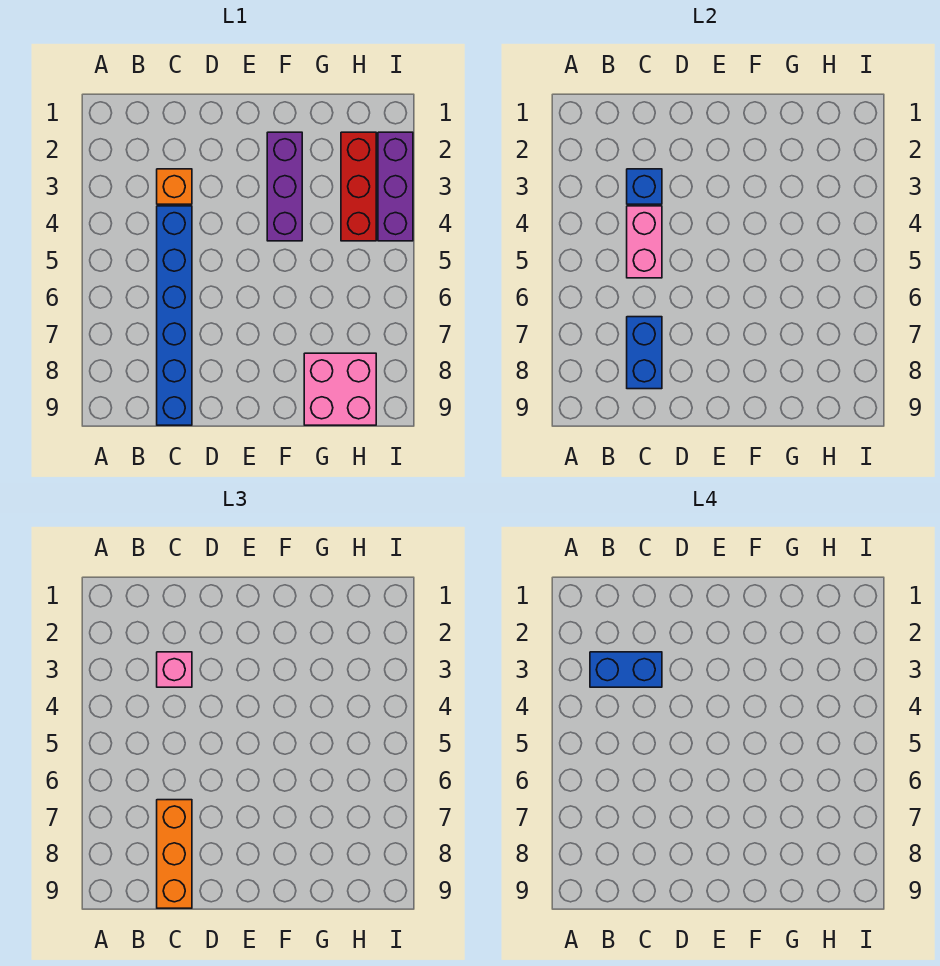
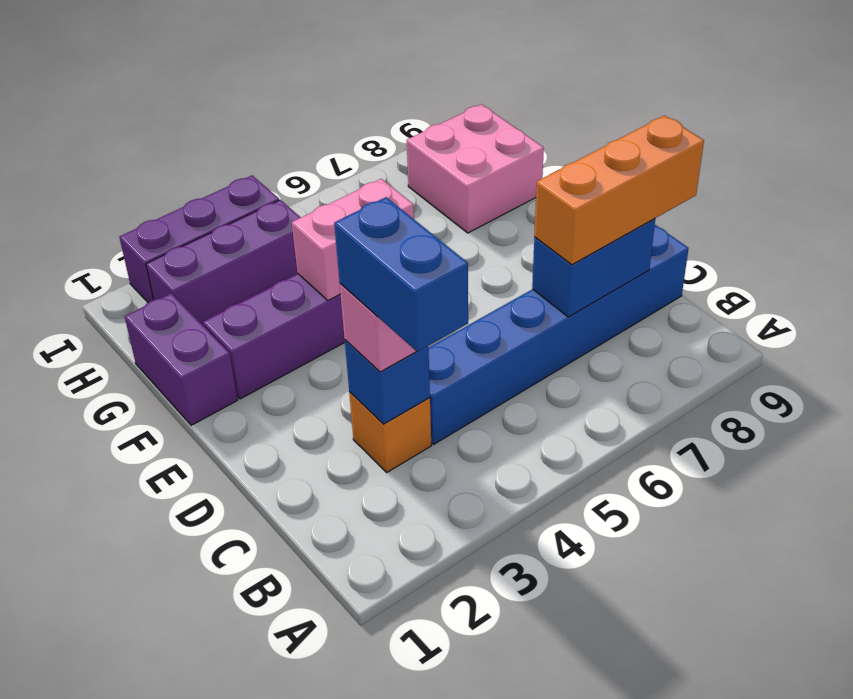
pink 1x2 brick [627,206,662,278] -> pink 1x2 brick moved to [292,179,414,300]
none -> purple 1x2 brick [125,293,237,425]
red 1x3 brick [341,132,376,241] -> purple 1x3 brick [146,200,301,326]

